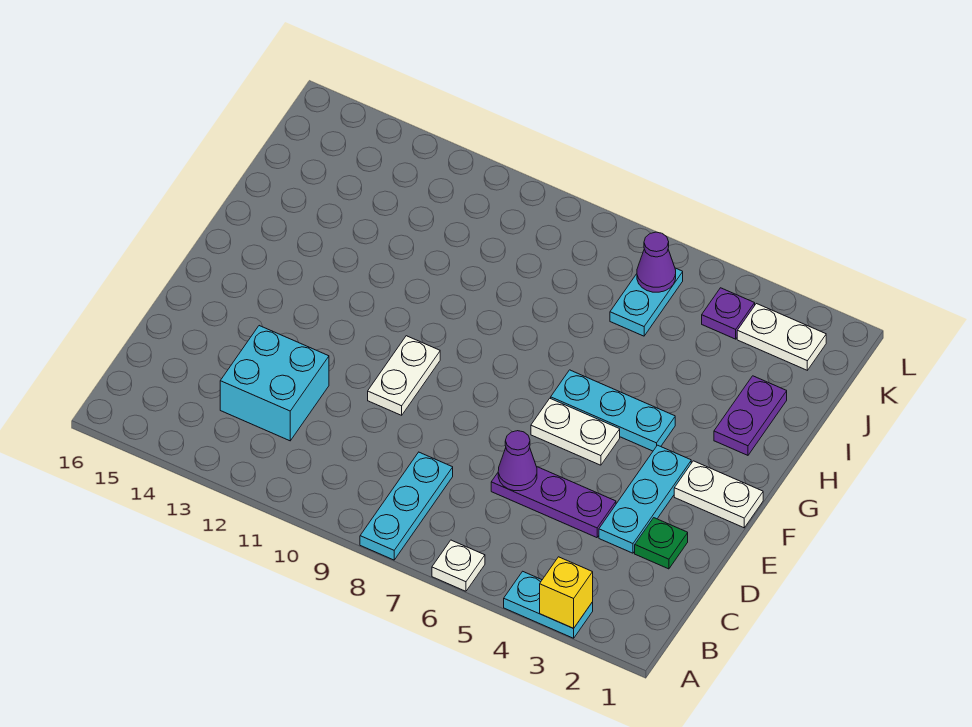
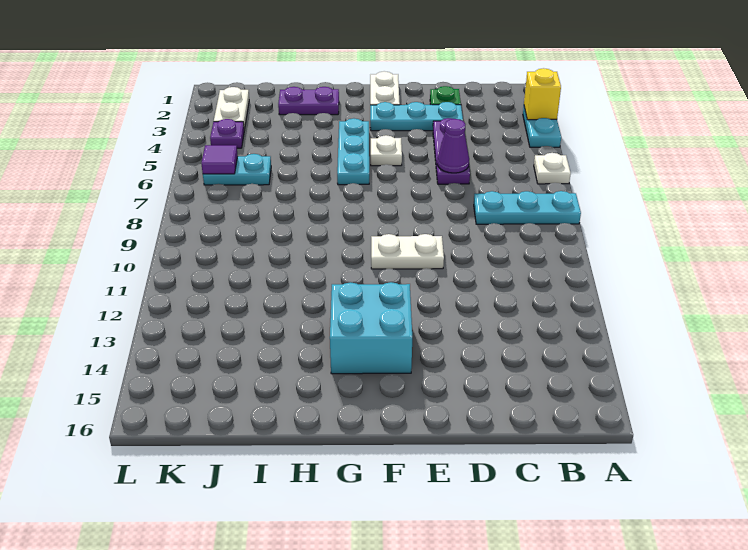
cyan 2x2 brick [220,326,329,441] -> cyan 2x2 brick moved to [330,282,412,374]
white 1x2 plate [531,398,620,465] -> white 1x1 plate [371,135,402,166]
purple 1x1 cone [637,232,676,292] -> purple 1x1 tile [201,145,238,174]

